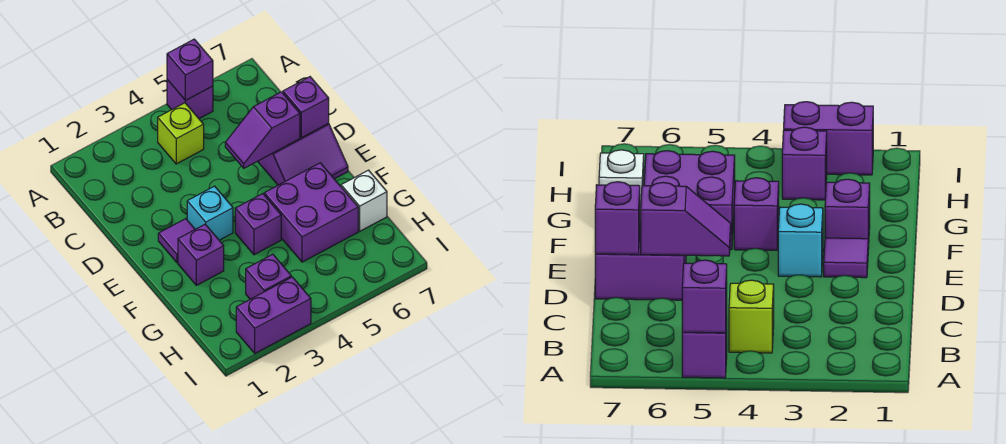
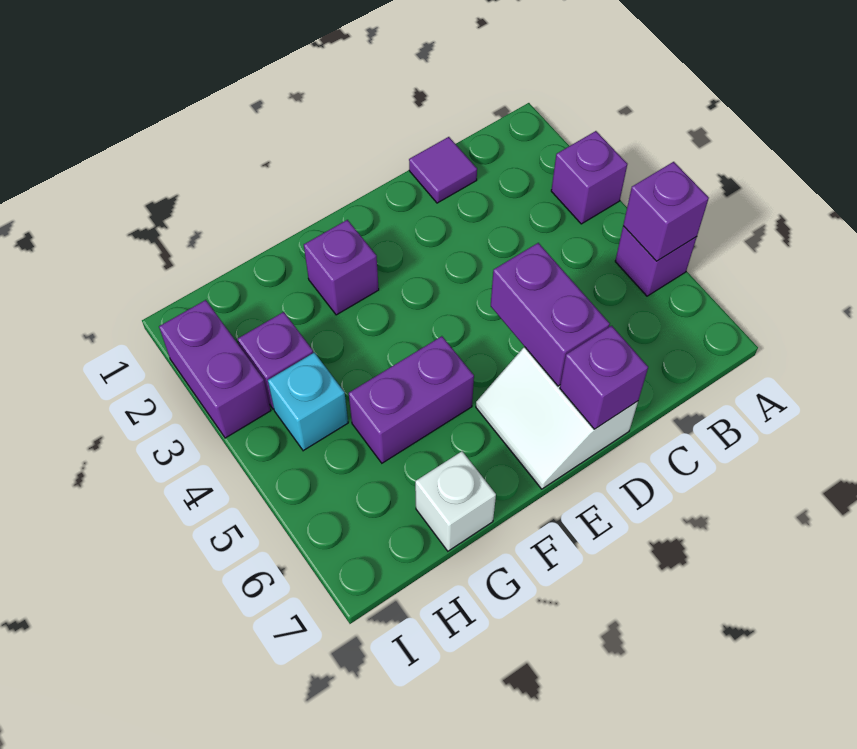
lime 1x1 brick [158,103,204,164] -> none
purple 1x2 slope [225,92,300,168] -> purple 1x2 brick [491,243,610,386]
purple 2x2 slope [258,123,348,185] -> white 2x2 slope [476,347,638,489]
purple 1x1 tile [158,219,195,263] -> purple 1x1 tile moved to [409,137,477,203]
cyan 1x1 brick [187,186,233,240] -> cyan 1x1 brick moved to [268,353,348,451]
purple 1x1 brick [235,194,281,255] -> purple 1x1 brick moved to [551,131,627,224]
purple 2x2 brick [264,163,358,262] -> purple 1x2 brick [349,336,474,463]

